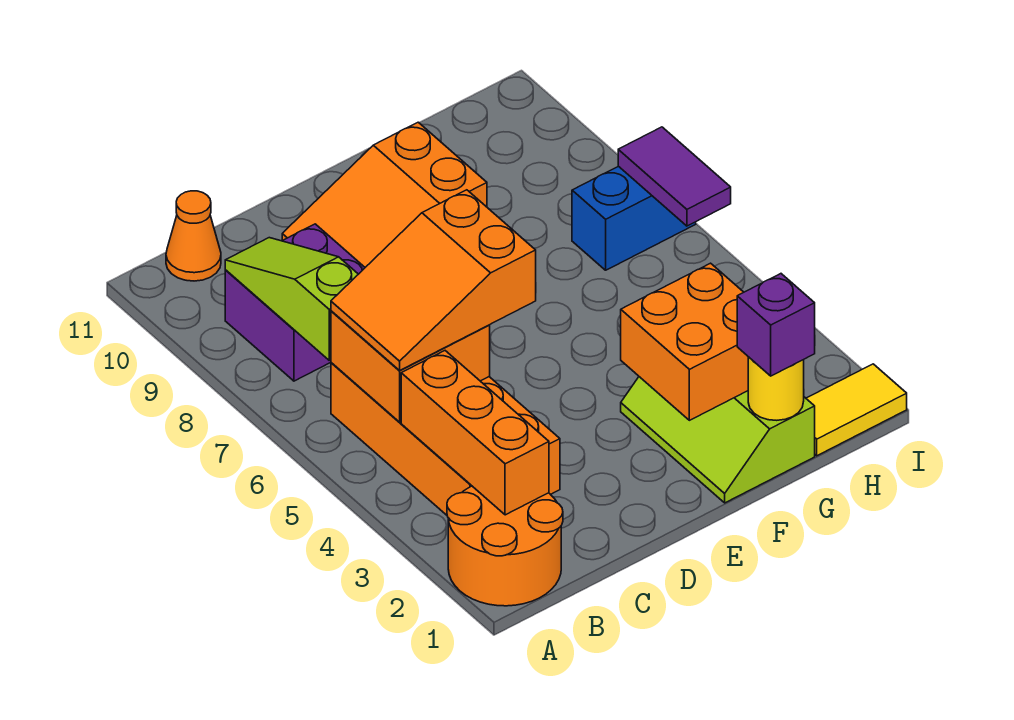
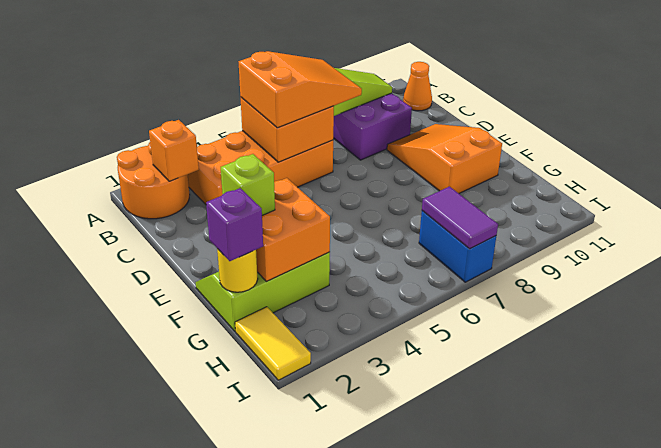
orange 1x3 brick [401,351,549,515] -> orange 1x1 brick [149,120,199,181]
orange 2x3 slope [331,190,536,370] -> orange 2x3 slope turned to [239,51,362,128]
none -> lime 1x1 brick [221,154,275,215]
purple 1x2 tile [618,127,731,226] -> purple 1x2 tile turned to [422,187,498,249]

